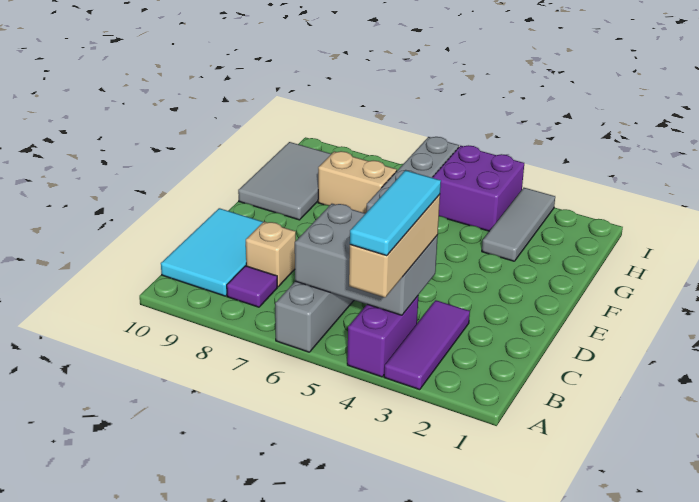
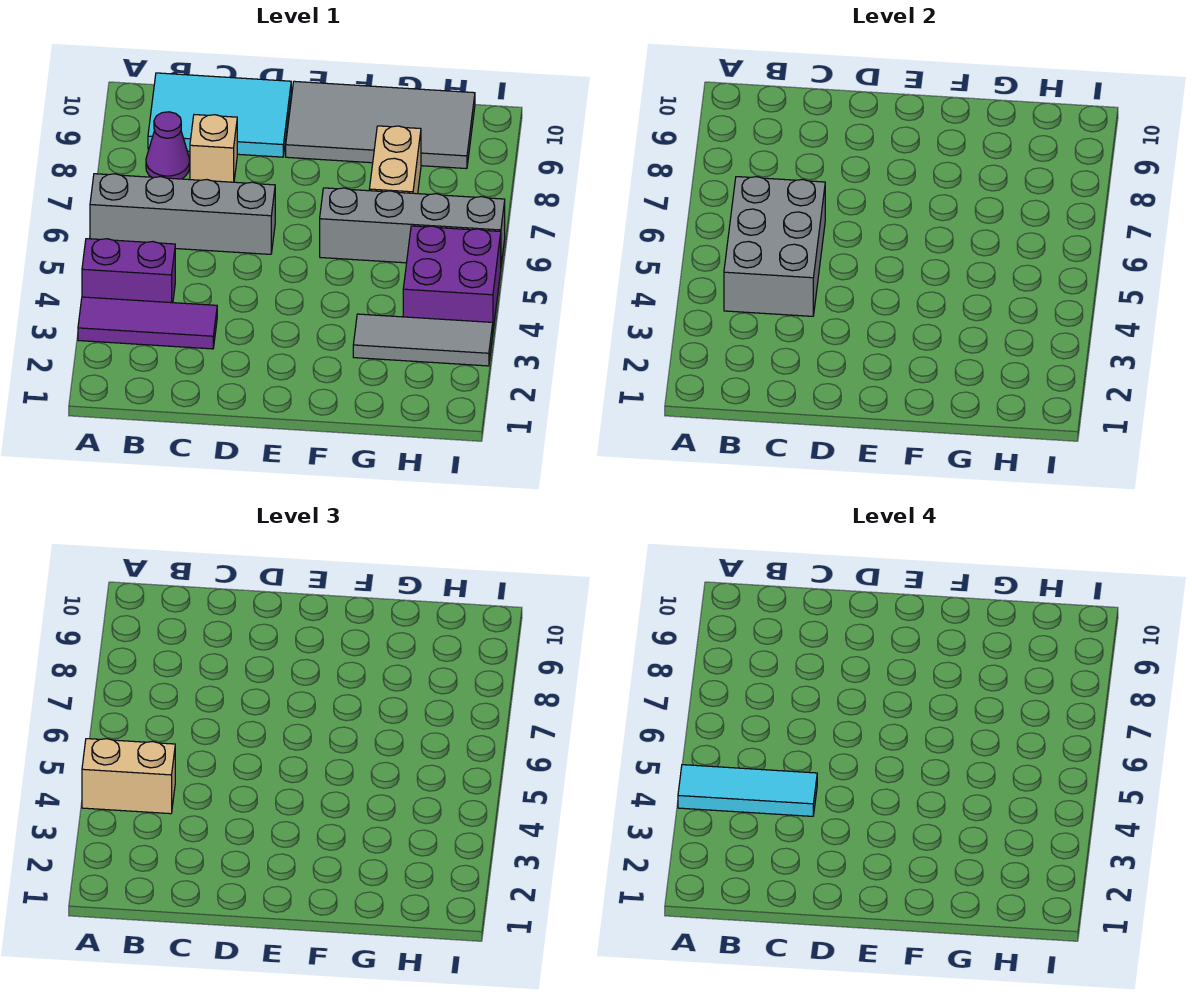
tan 1x3 brick [349,195,440,297] -> tan 1x2 brick [82,739,175,814]
purple 1x1 tile [227,266,277,307] -> purple 1x1 cone [146,112,190,179]
grey 2x3 tile [238,142,331,220] -> grey 2x4 tile [286,81,475,169]

